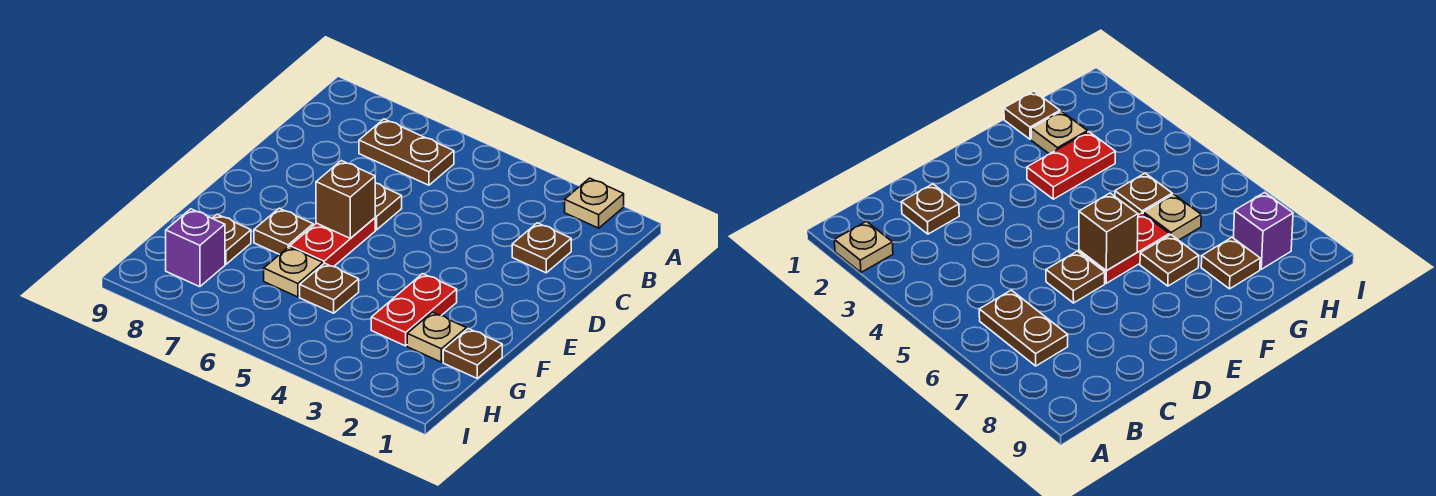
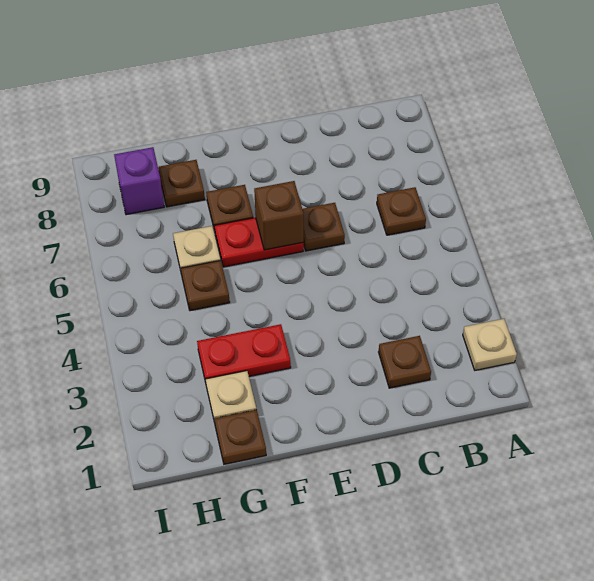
brown 1x2 plate [359,119,454,185] -> brown 1x1 plate [377,187,426,235]

